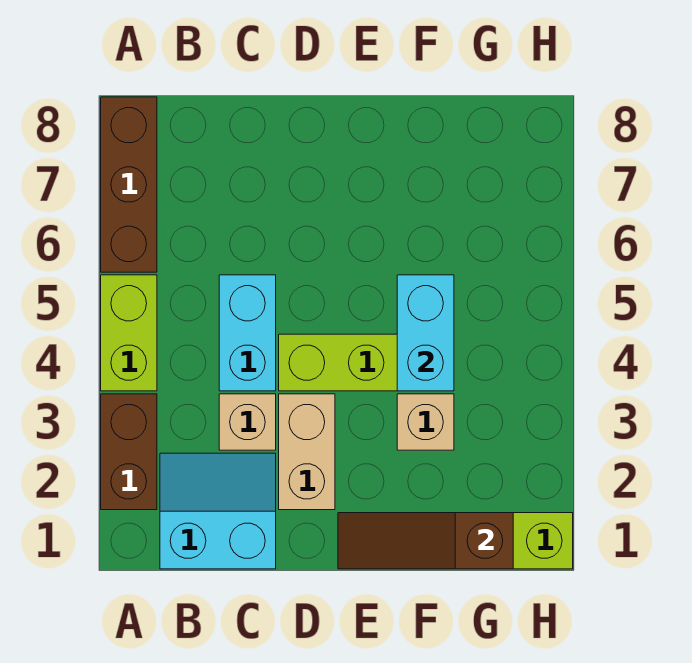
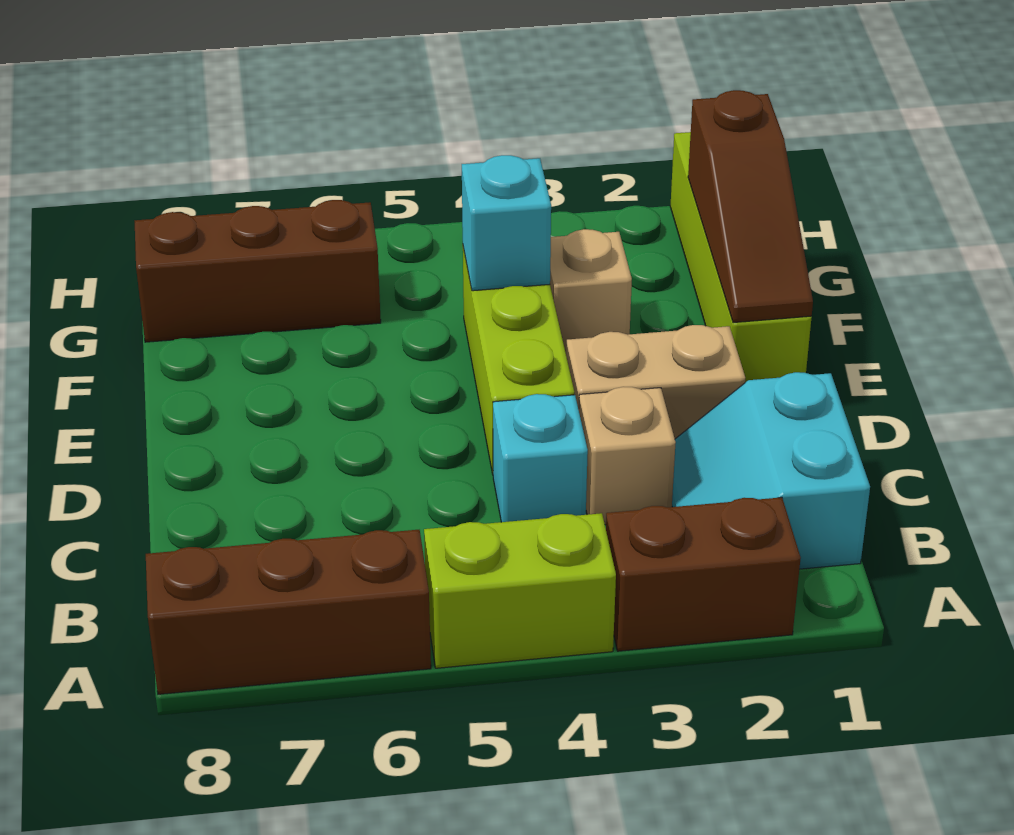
cyan 1x2 brick [219,275,276,391] -> cyan 1x1 brick [493,394,588,522]
cyan 1x2 brick [397,275,454,391] -> cyan 1x1 brick [462,155,551,291]
none -> brown 1x3 brick [135,200,381,342]

